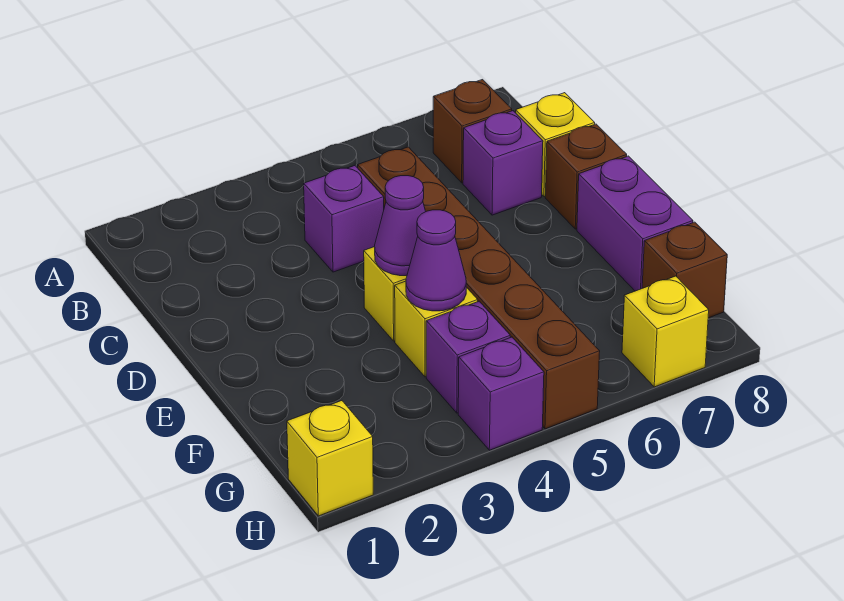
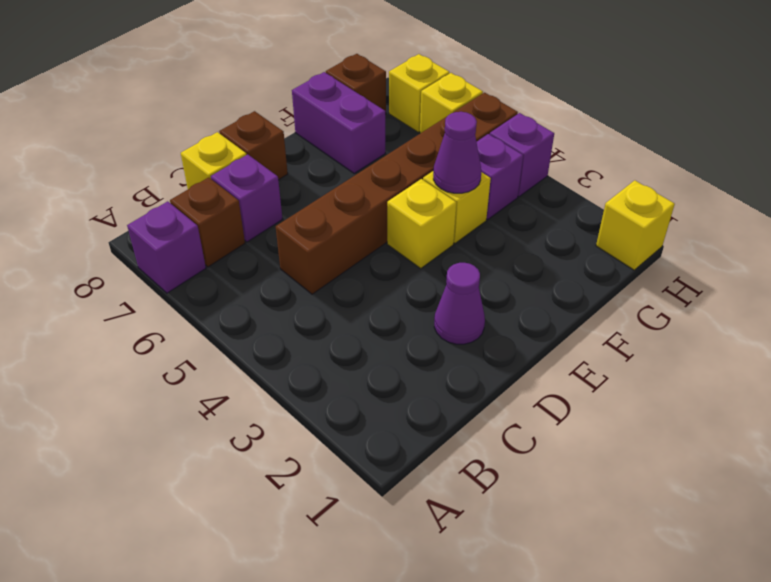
purple 1x1 brick [304,166,384,272] -> purple 1x1 brick moved to [127,201,206,293]
purple 1x1 cone [375,176,426,276] -> purple 1x1 cone moved to [434,263,485,344]
purple 1x2 brick [577,156,693,291] -> purple 1x2 brick turned to [292,72,385,173]
none -> yellow 1x1 brick [420,73,483,133]

